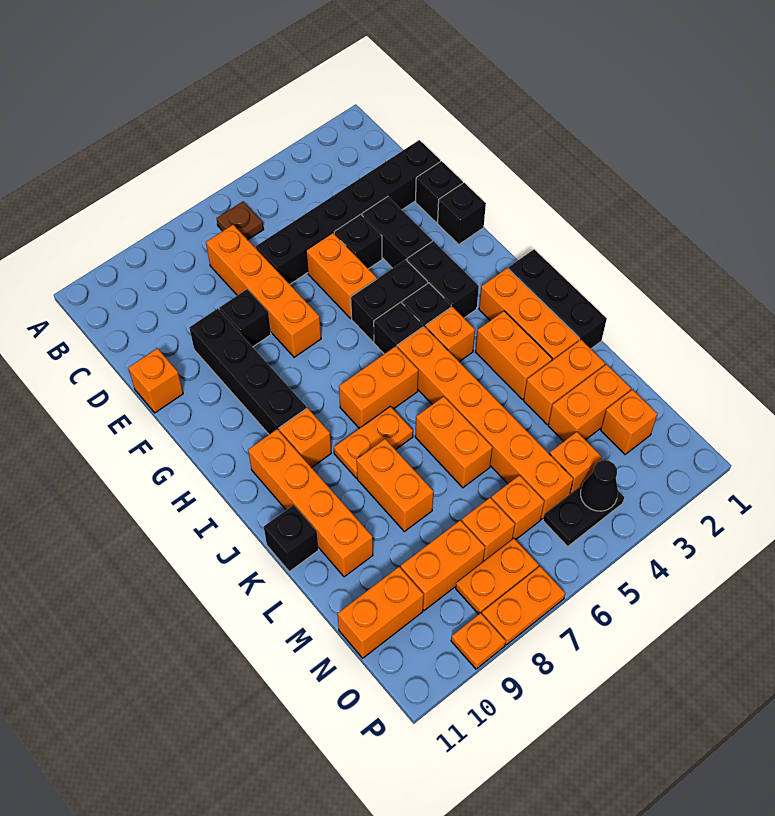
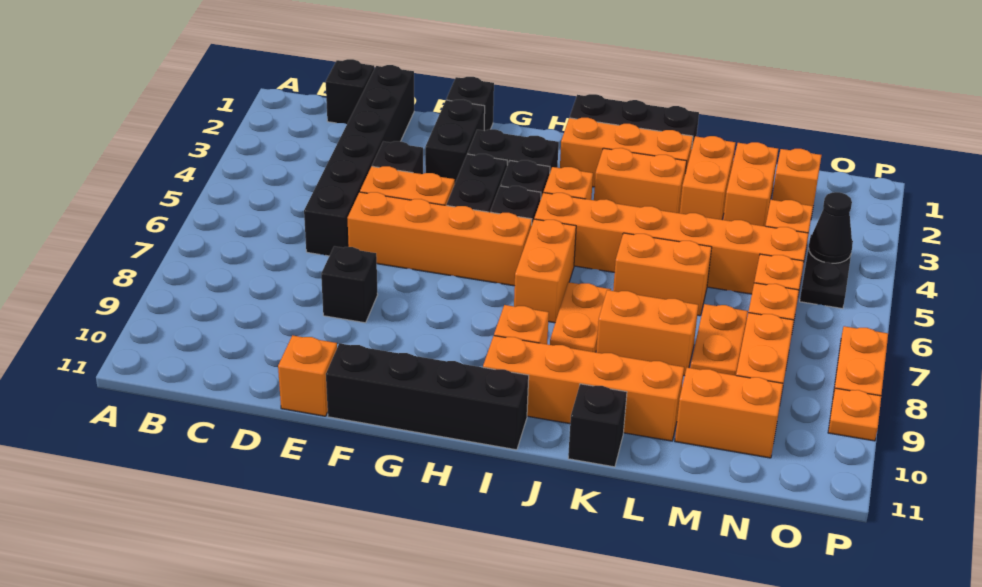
brown 1x1 plate [217,201,264,240] -> none
orange 1x4 brick [206,225,321,357] -> orange 1x4 brick moved to [347,192,532,286]
black 1x1 brick [416,161,463,223] -> black 1x1 brick moved to [326,59,374,124]
black 1x2 brick [362,197,432,268] -> black 1x2 brick turned to [425,99,485,182]
black 1x4 brick [189,309,307,434] -> black 1x4 brick moved to [326,343,529,450]
orange 1x2 brick [338,567,424,658] -> orange 1x2 brick turned to [675,368,783,458]
orange 1x2 plate [456,538,539,614] -> orange 1x2 plate moved to [690,304,748,375]

